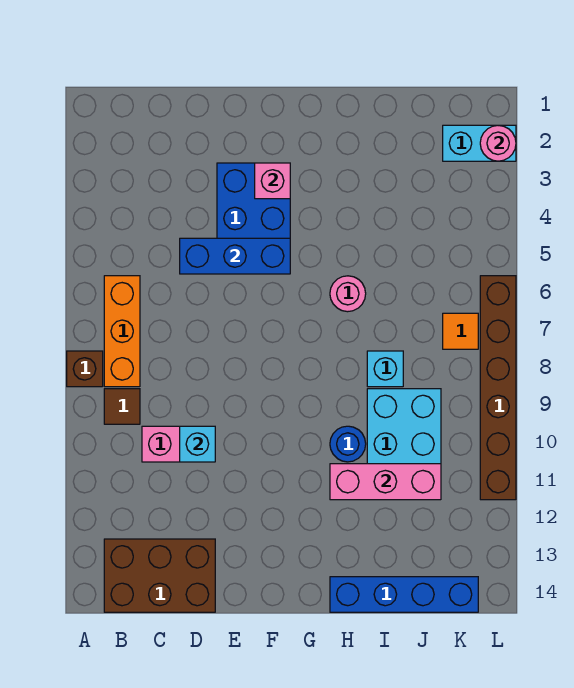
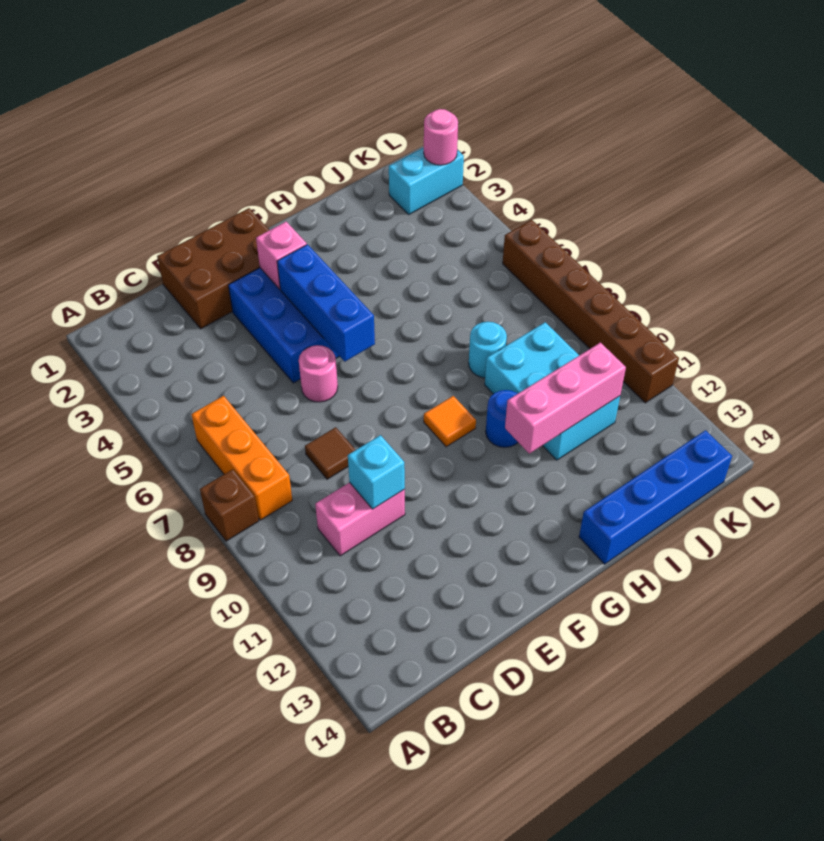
brown 1x1 tile [104,389,140,424] -> brown 1x1 tile moved to [305,427,355,479]
brown 2x3 brick [104,539,215,612] -> brown 2x3 brick moved to [157,208,269,329]
blue 1x3 brick [180,238,290,274] -> blue 1x3 brick turned to [277,244,375,361]
pink 1x1 round brick [330,276,366,312] -> pink 1x1 round brick moved to [299,345,338,402]
cyan 1x1 brick [367,351,403,387] -> cyan 1x1 round brick [469,322,507,378]
orange 1x1 tile [443,313,478,349] -> orange 1x1 tile moved to [424,396,476,447]

